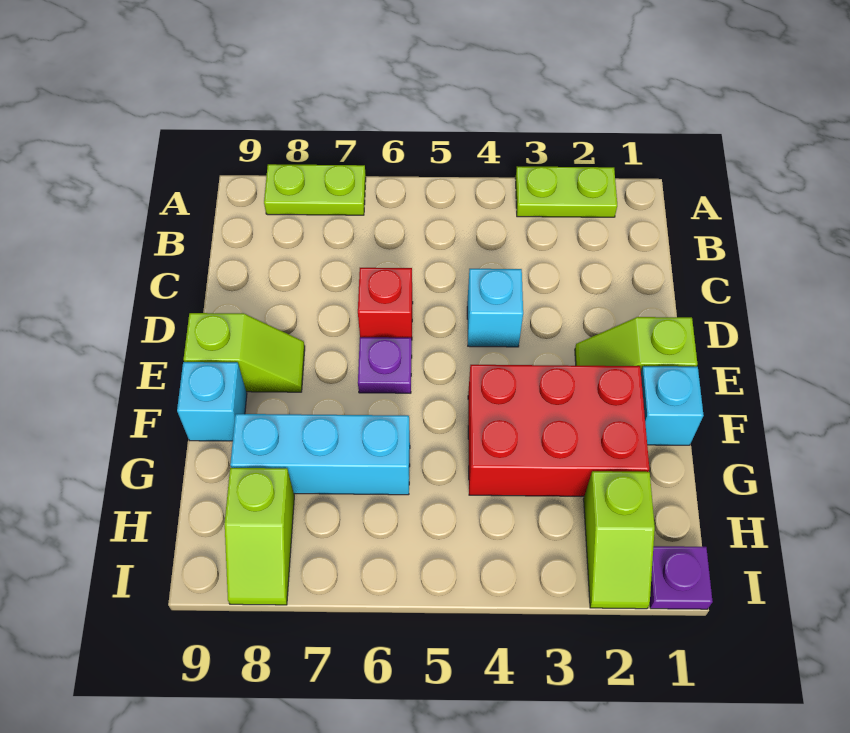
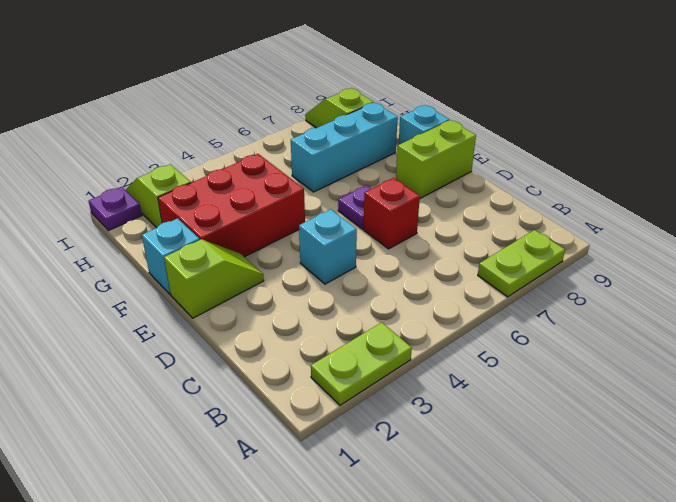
lime 1x2 slope [184,313,305,392] -> lime 1x2 brick [396,120,476,198]

